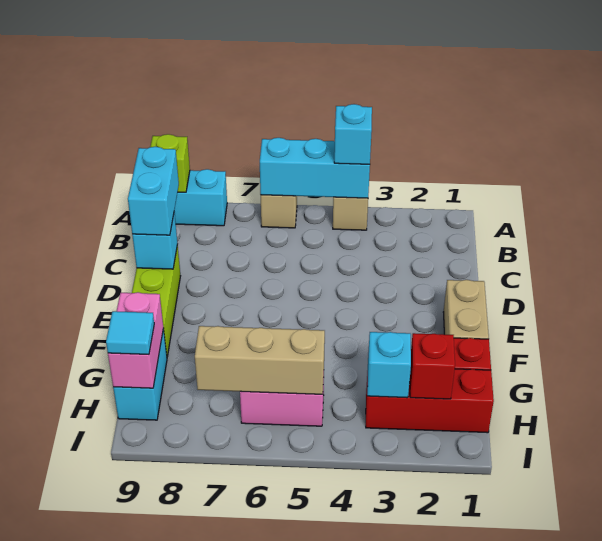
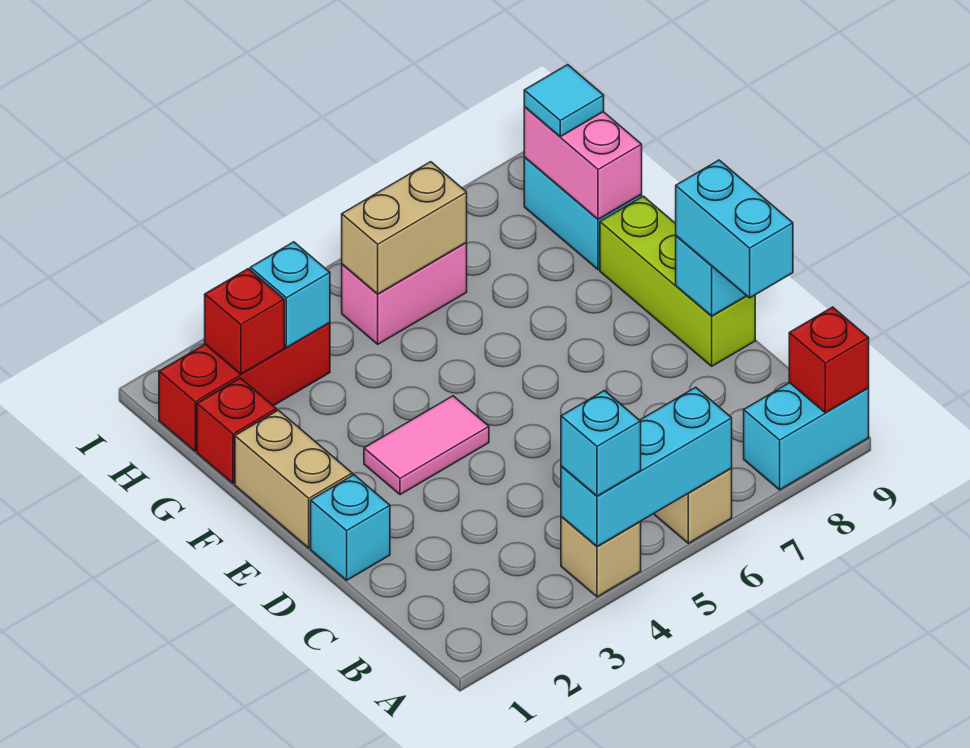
lime 1x1 brick [150,134,190,192] -> red 1x1 brick [789,307,869,413]
none -> cyan 1x1 brick [311,475,390,580]
none -> pink 1x2 tile [364,396,489,495]
tan 1x3 brick [195,326,325,394] -> tan 1x2 brick [342,162,467,294]

